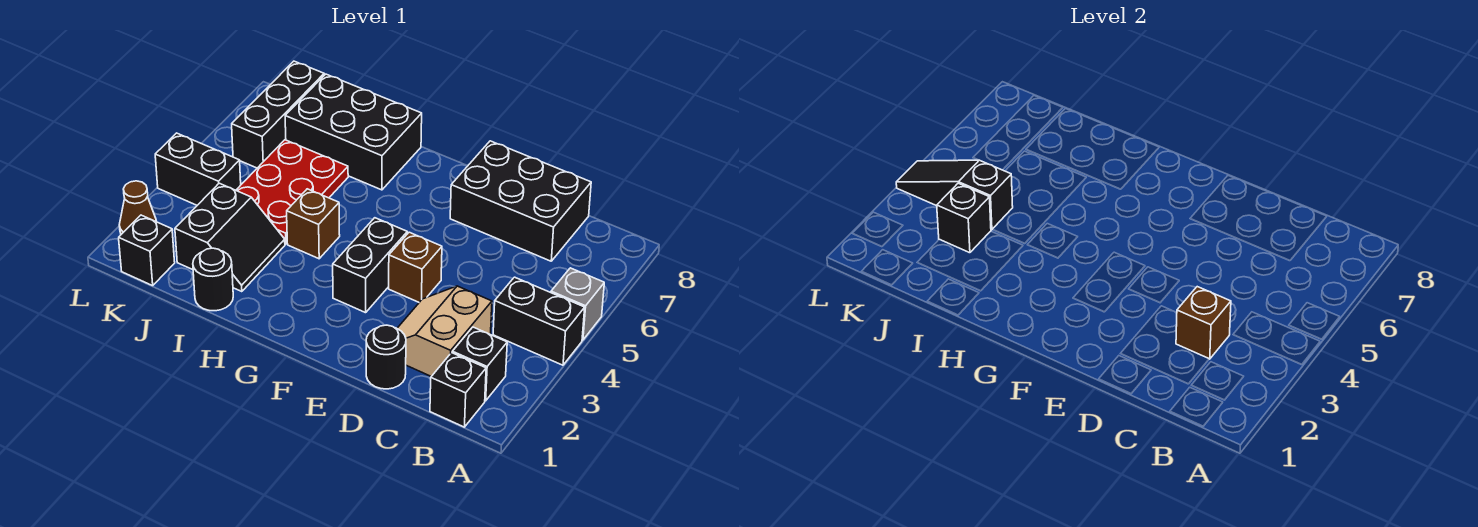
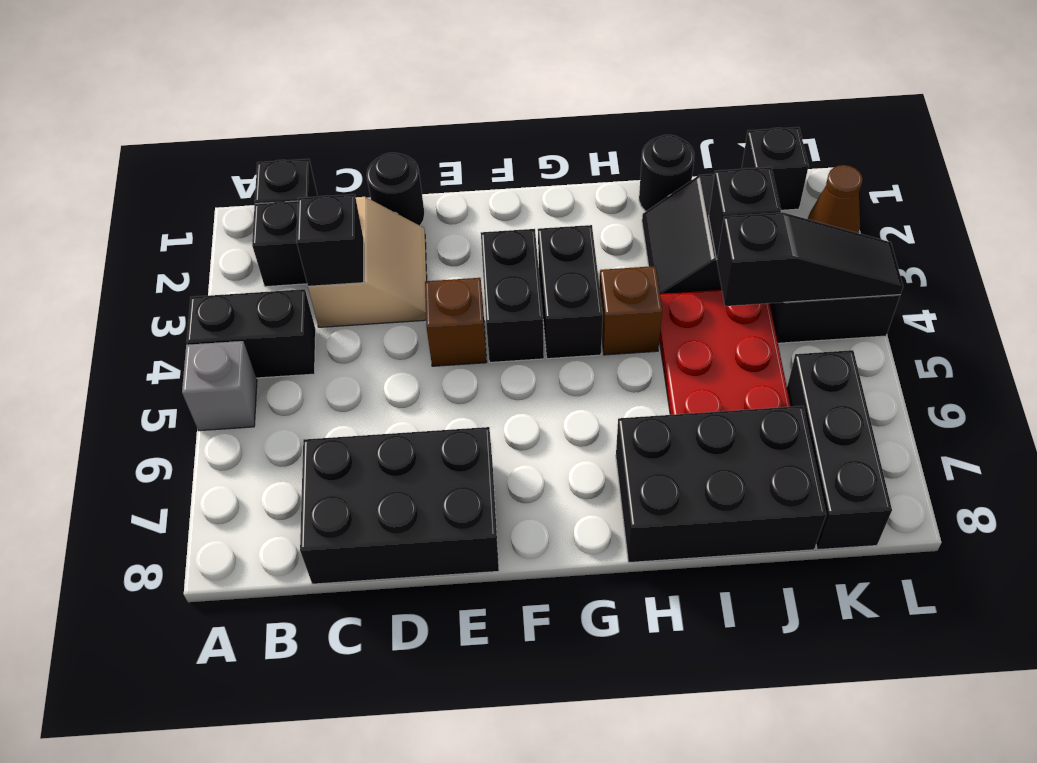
brown 1x1 brick [1176,287,1231,359] -> black 1x1 brick [296,194,364,286]
none -> black 1x2 brick [538,225,603,359]

